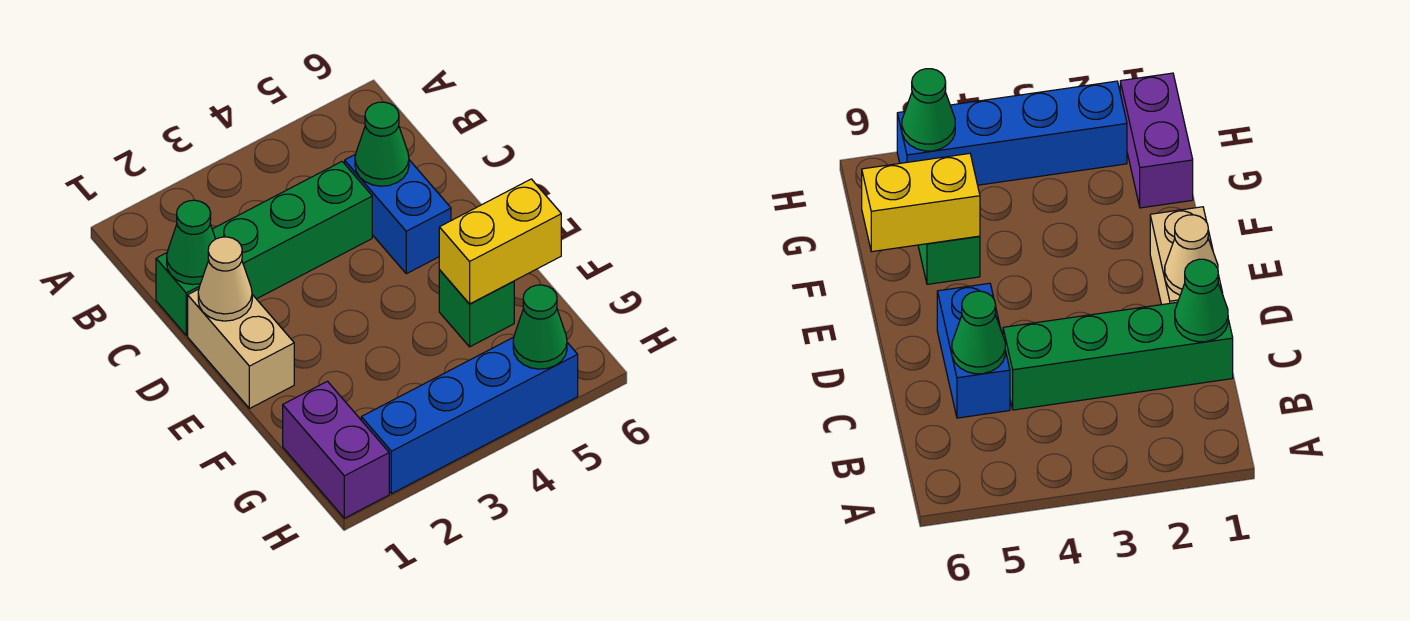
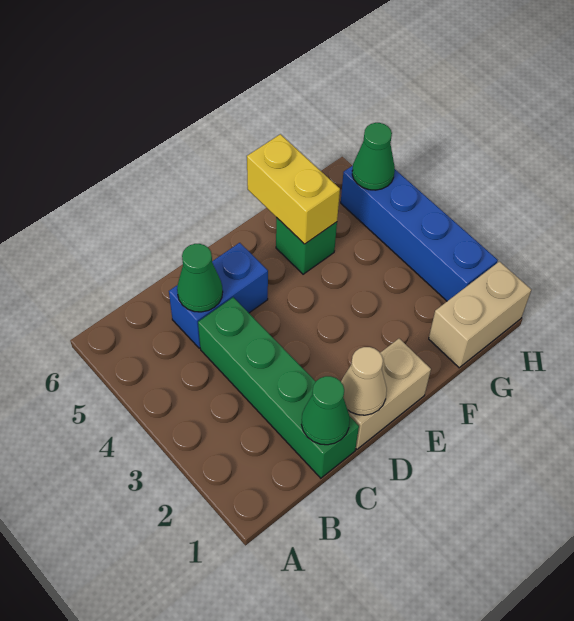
purple 1x2 brick [283,381,389,518] -> tan 1x2 brick [429,262,531,368]

